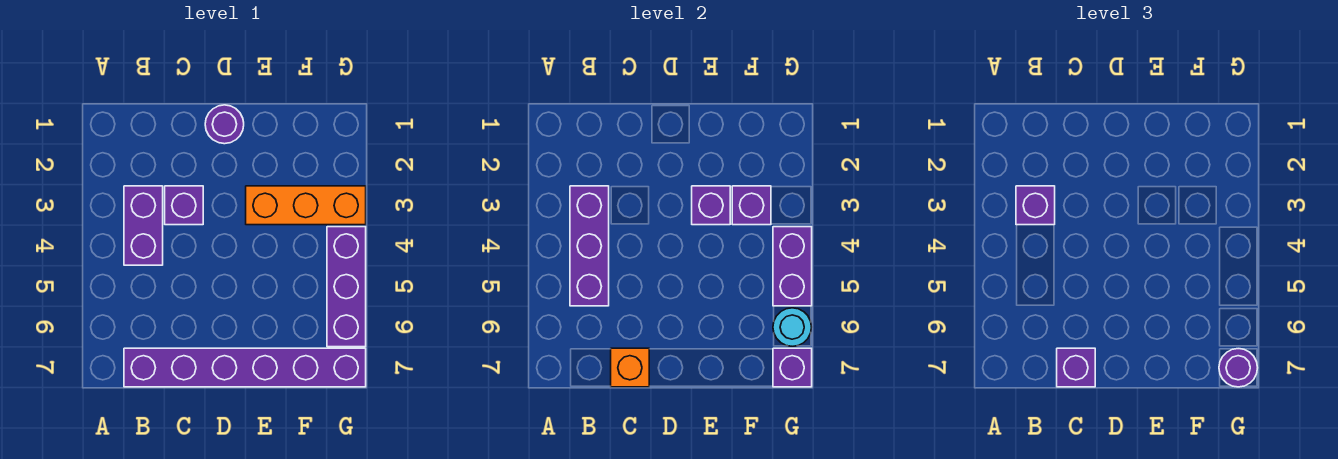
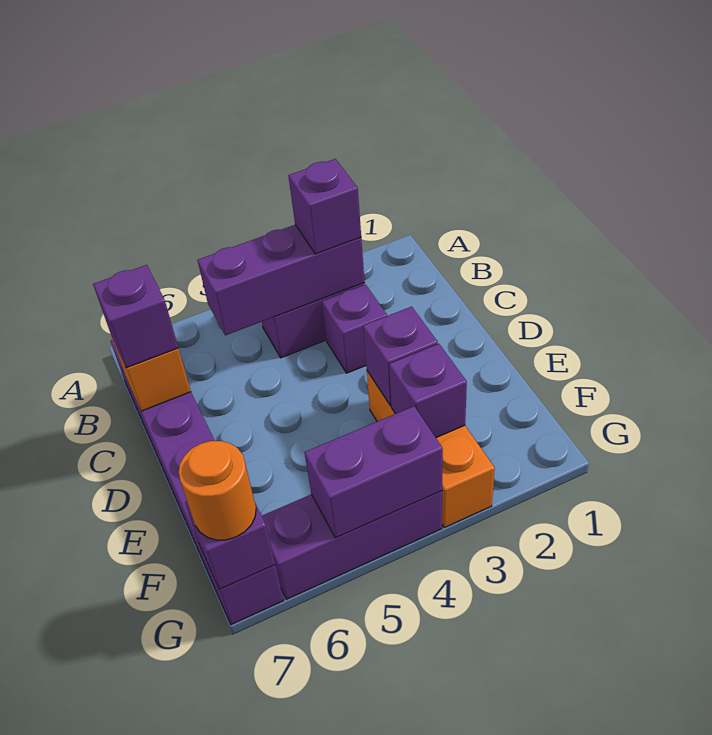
purple 1x1 round brick [205,105,244,144] -> none
cyan 1x1 round brick [773,308,812,346] -> none
purple 1x1 round brick [1219,349,1258,387] -> orange 1x1 round brick [179,441,256,540]

